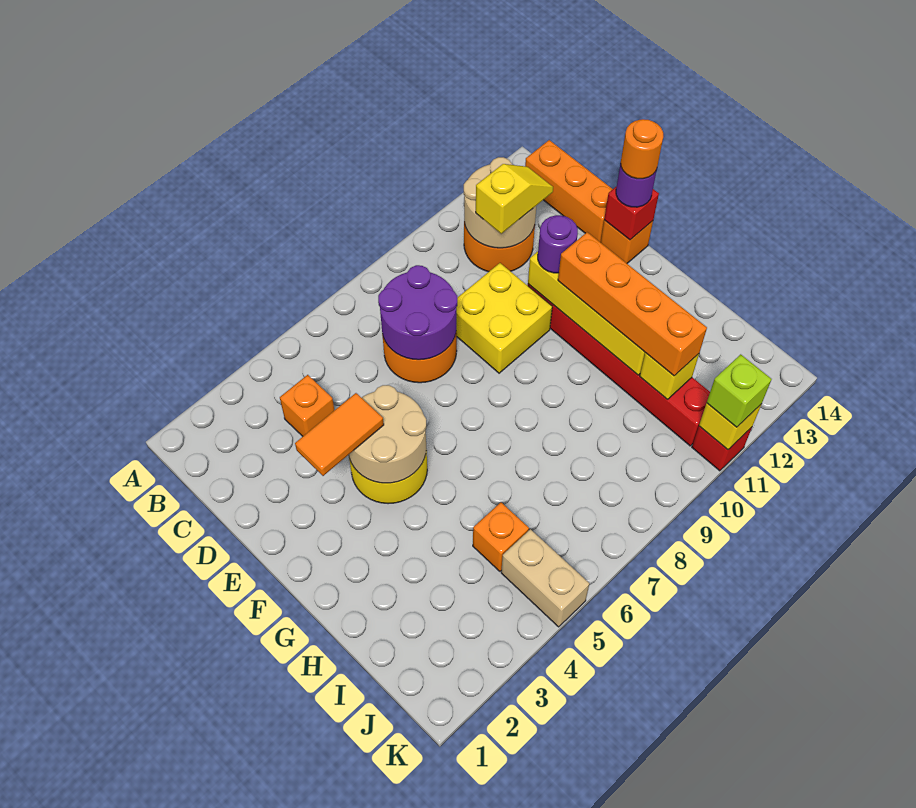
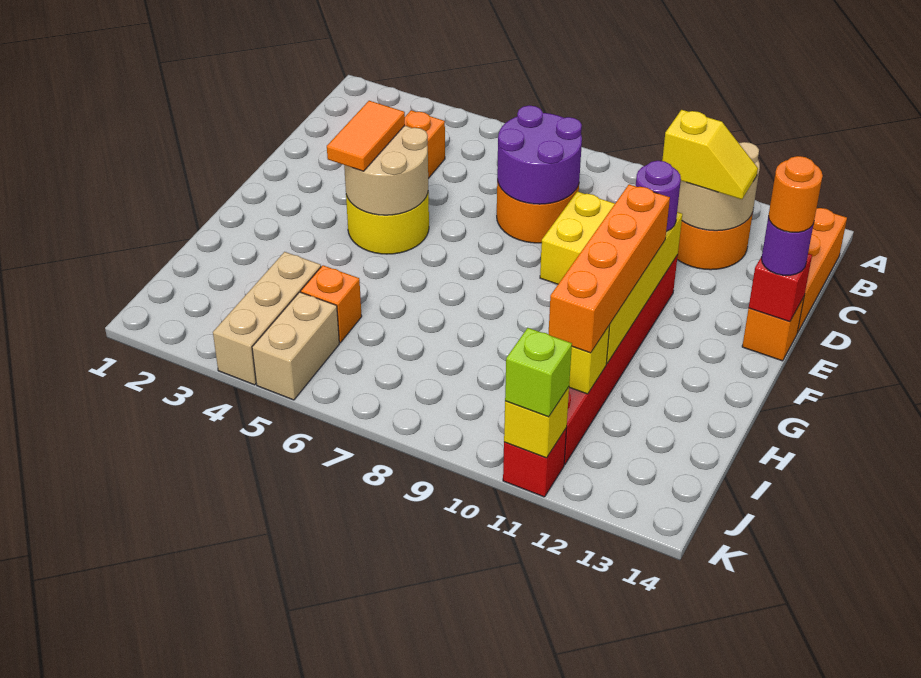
orange 1x2 tile [295,393,384,476] -> orange 1x2 tile turned to [327,101,405,171]
none -> tan 1x3 brick [213,252,321,385]

